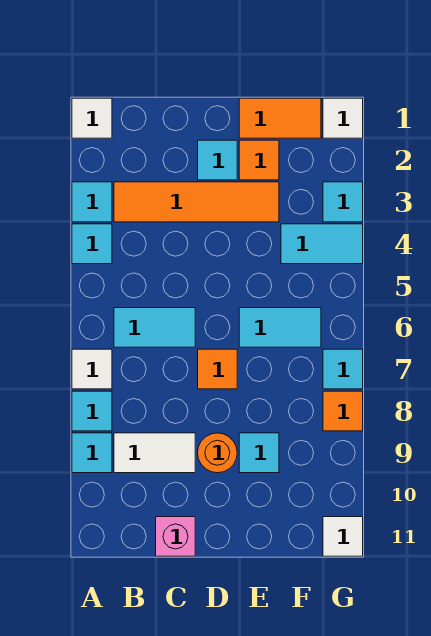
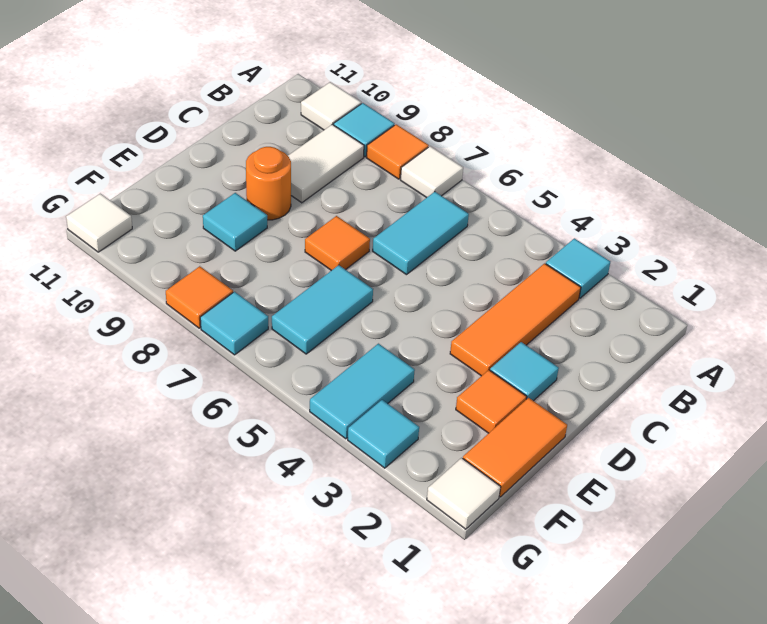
white 1x1 tile [72,98,112,138] -> white 1x1 tile moved to [301,82,361,130]
cyan 1x1 tile [72,224,112,264] -> none
cyan 1x1 tile [72,391,112,431] -> orange 1x1 tile [367,124,429,179]
orange 1x4 tile [114,182,279,222] -> orange 1x3 tile [450,263,581,376]
pink 1x1 brick [156,517,195,556] -> none

